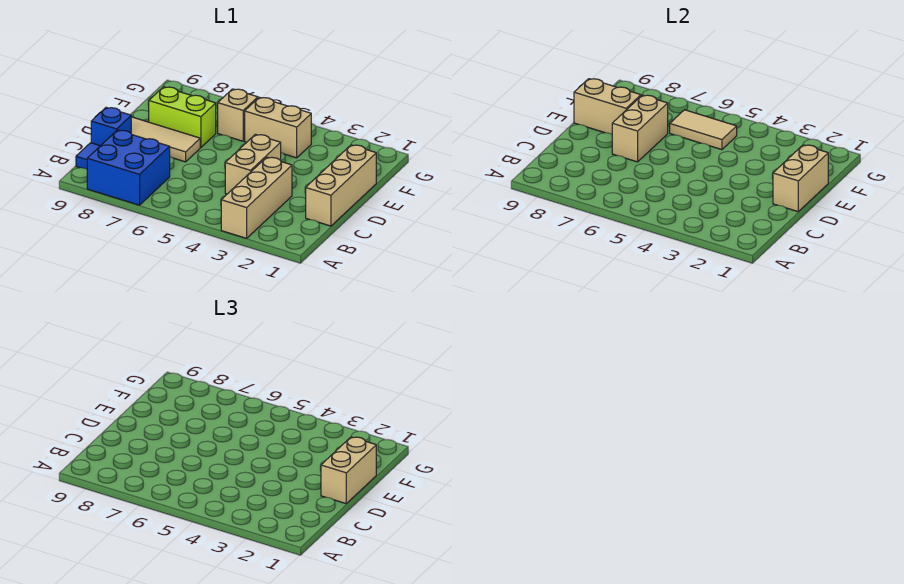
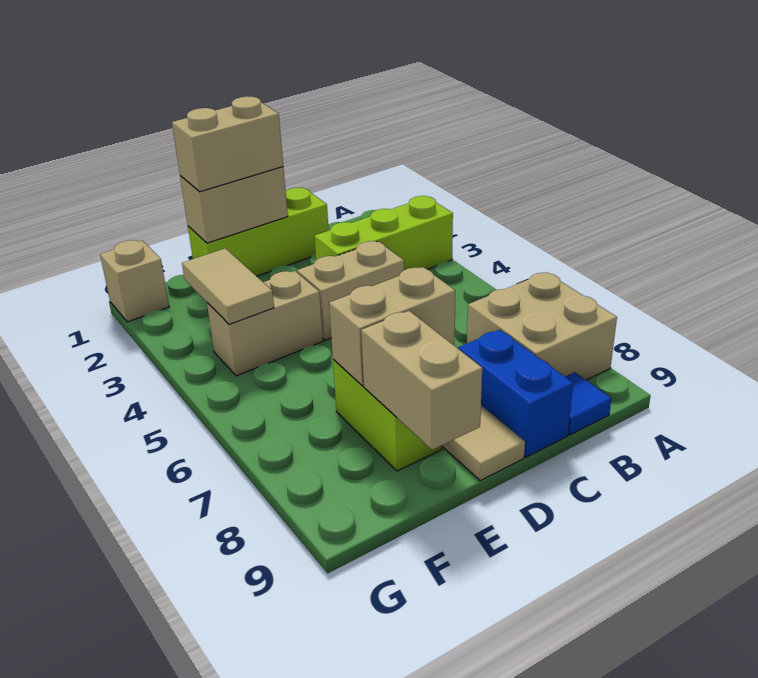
tan 1x3 brick [221,157,292,238] -> lime 1x3 brick [314,196,453,270]
blue 2x2 brick [87,130,170,205] -> tan 2x2 brick [467,272,617,380]
tan 1x3 brick [306,145,376,226] -> lime 1x3 brick [188,188,329,276]
blue 1x1 brick [91,108,131,146] -> blue 1x2 brick [458,330,573,457]
tan 1x2 brick [245,97,311,158] -> tan 1x2 brick turned to [207,271,323,376]
tan 1x2 tile [670,110,737,150] -> tan 1x2 tile moved to [182,248,274,324]
tan 1x1 brick [218,89,258,141] -> tan 1x1 brick moved to [100,240,169,322]

